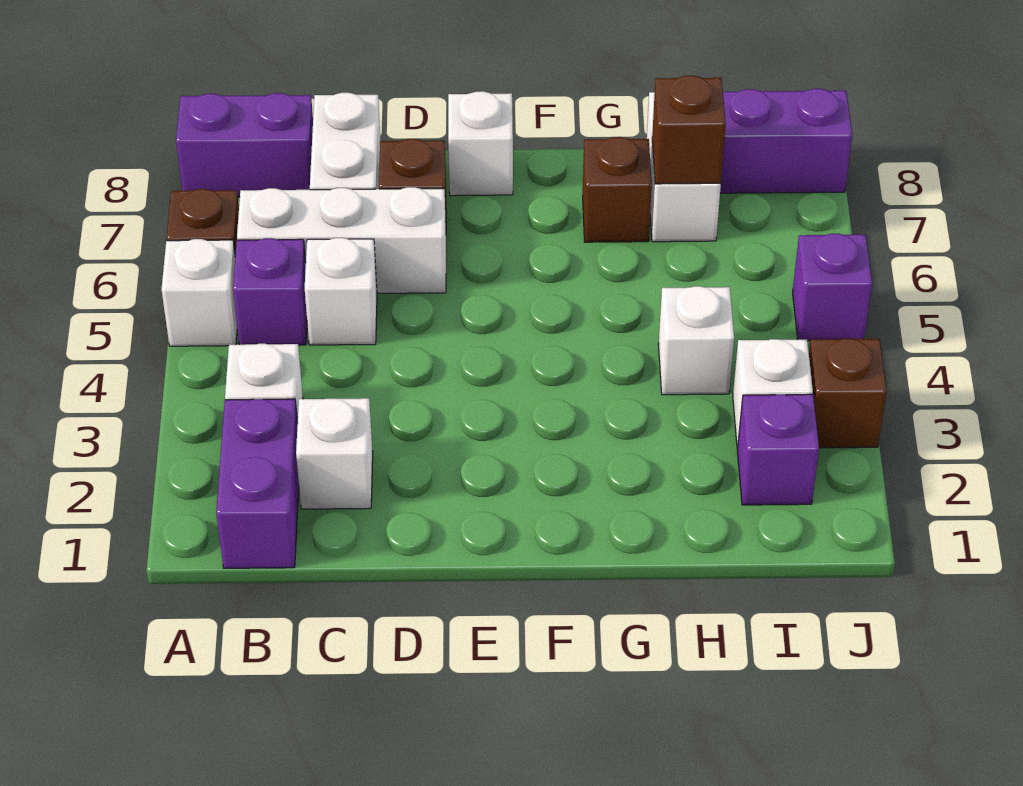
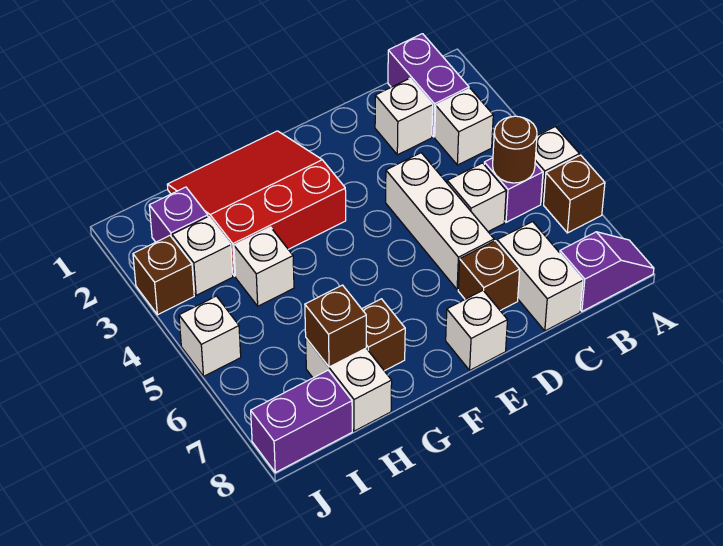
purple 1x2 brick [176,93,313,197] -> purple 1x2 slope [560,232,654,311]
none -> brown 1x1 round brick [493,116,537,183]
white 1x3 brick [237,187,446,293] -> white 1x3 brick turned to [386,153,494,290]
none -> red 3x3 slope [167,131,346,276]
purple 1x1 brick [793,234,872,341] -> white 1x1 brick [179,296,241,376]

